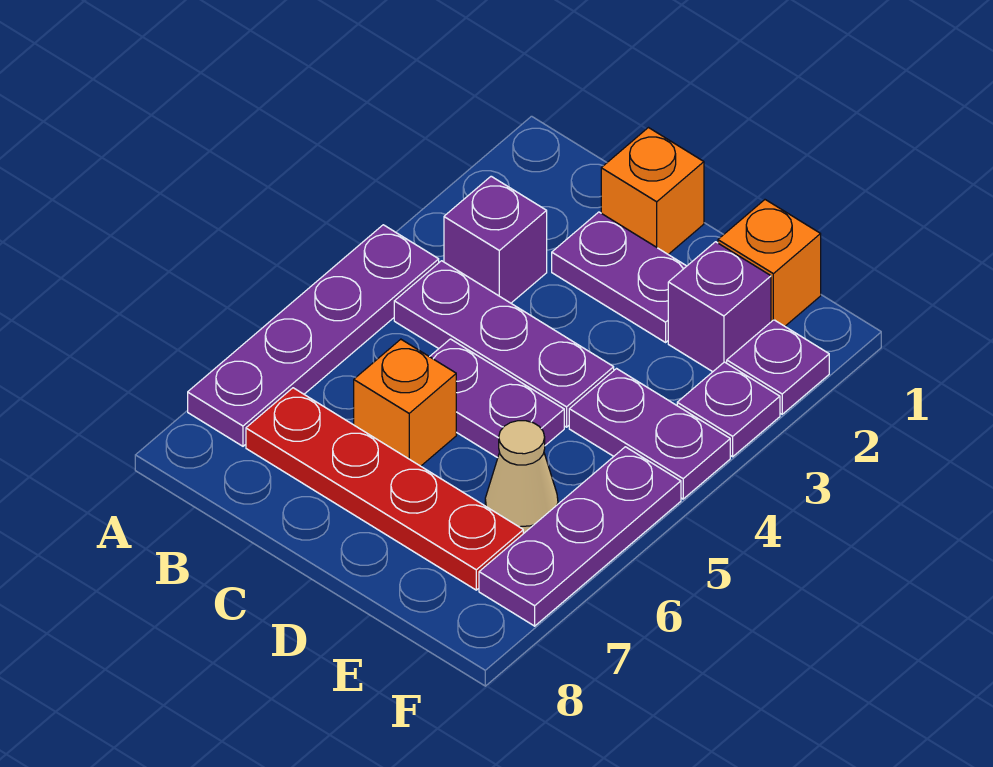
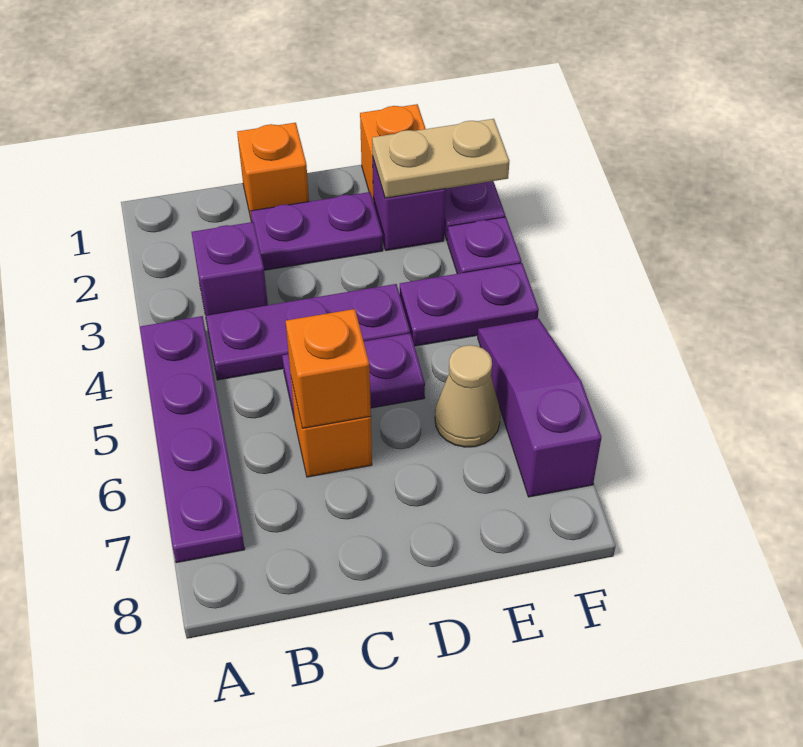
red 1x4 plate [246,388,523,590] -> none
none -> orange 1x1 brick [286,309,371,428]
none -> tan 1x2 plate [372,119,509,198]
purple 1x3 plate [479,447,681,626] -> purple 1x3 slope [478,319,602,497]

